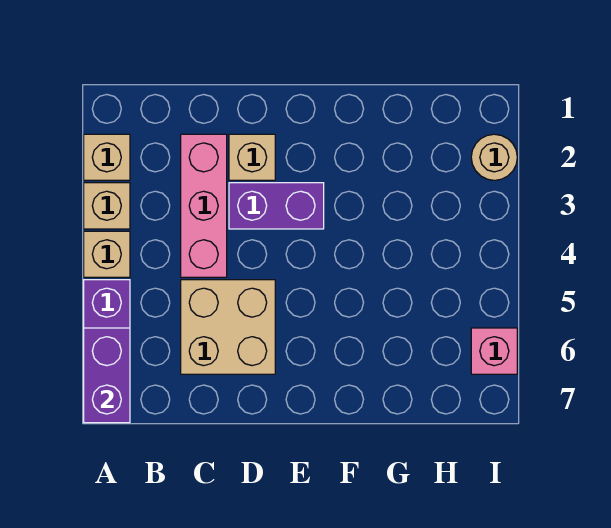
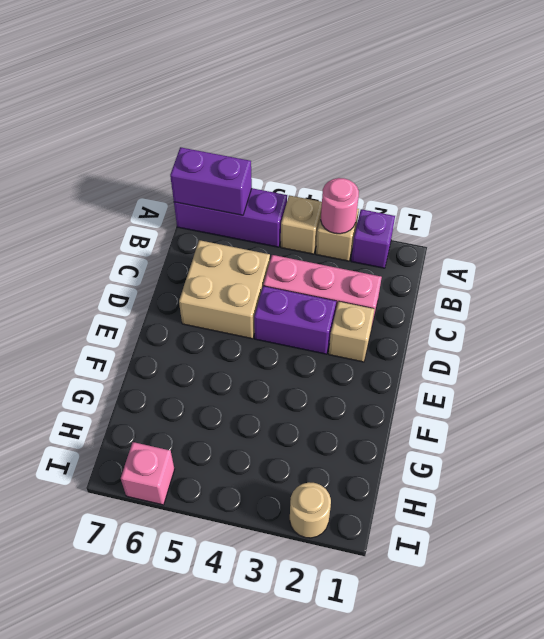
tan 1x1 brick [84,134,130,180] -> purple 1x1 brick [351,209,395,268]
none -> pink 1x1 round brick [321,178,359,234]
purple 1x2 brick [229,183,324,229] -> purple 1x2 brick turned to [254,286,336,354]

